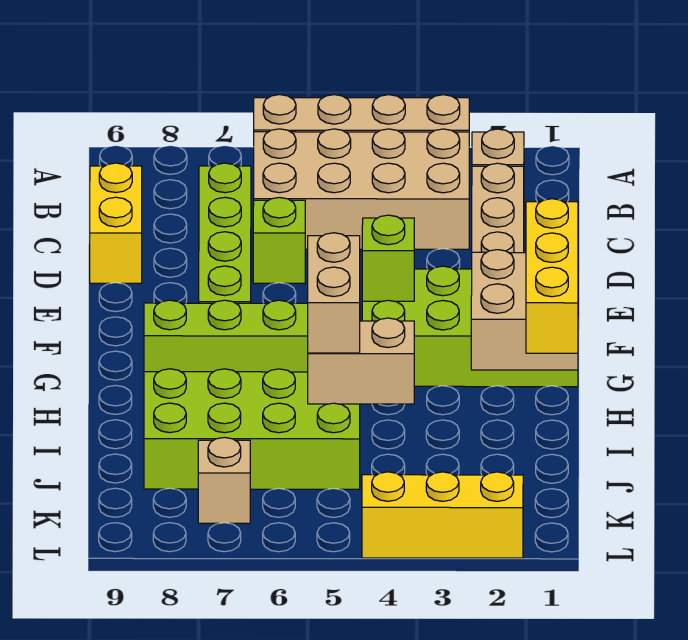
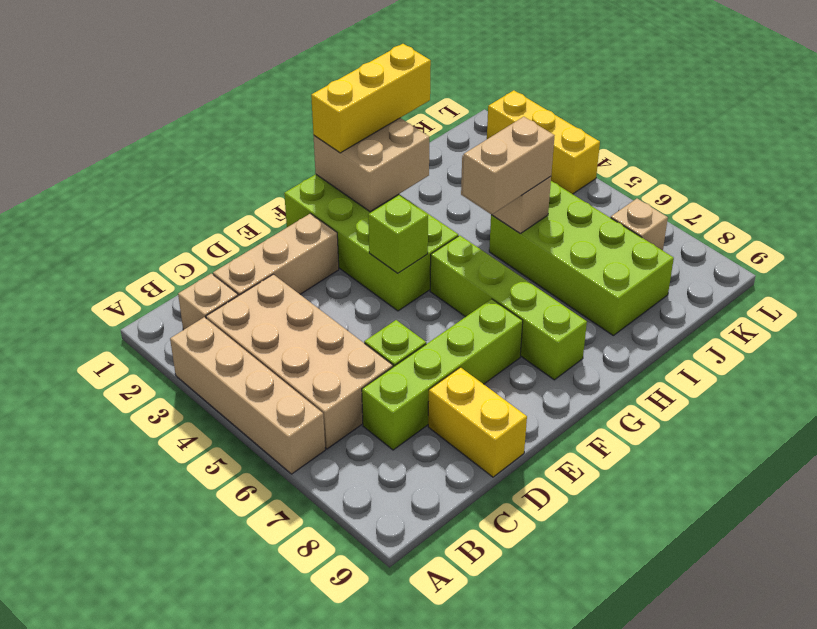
yellow 1x2 brick [90,163,142,283] -> yellow 1x2 brick turned to [428,367,527,477]

